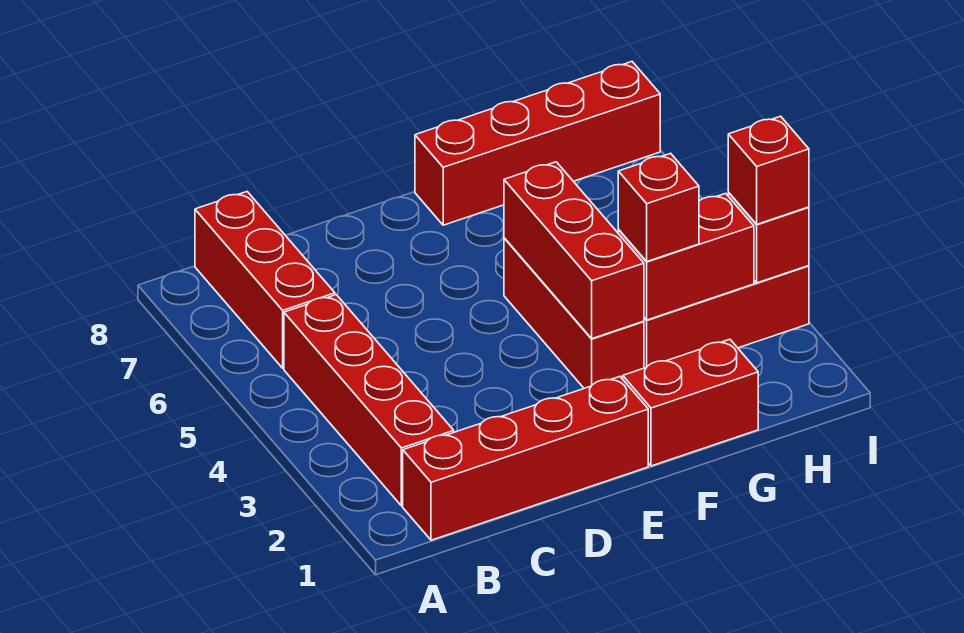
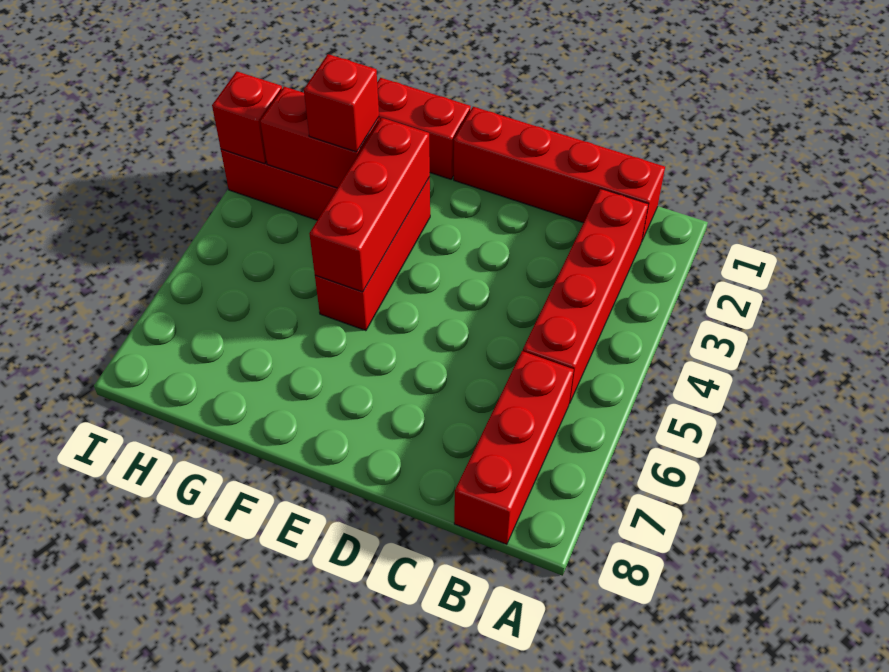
red 1x4 brick [415,62,660,225] -> none
red 1x1 brick [728,116,809,224] -> none

